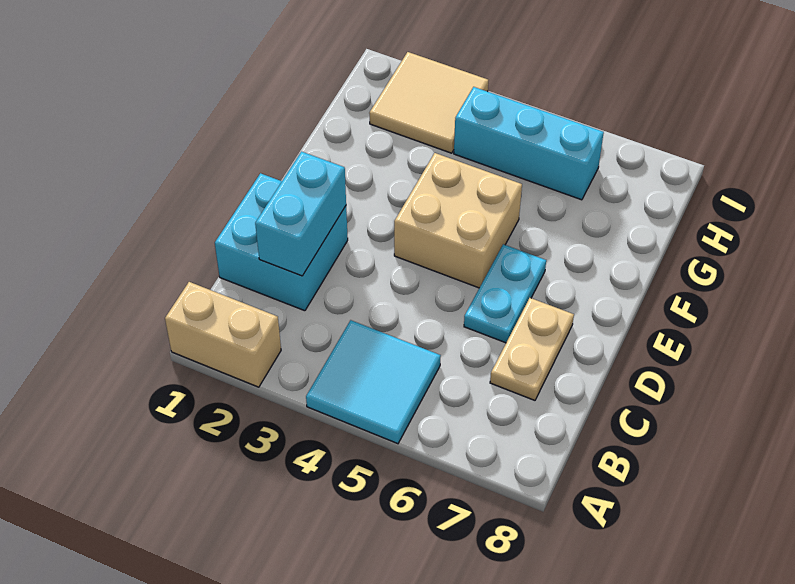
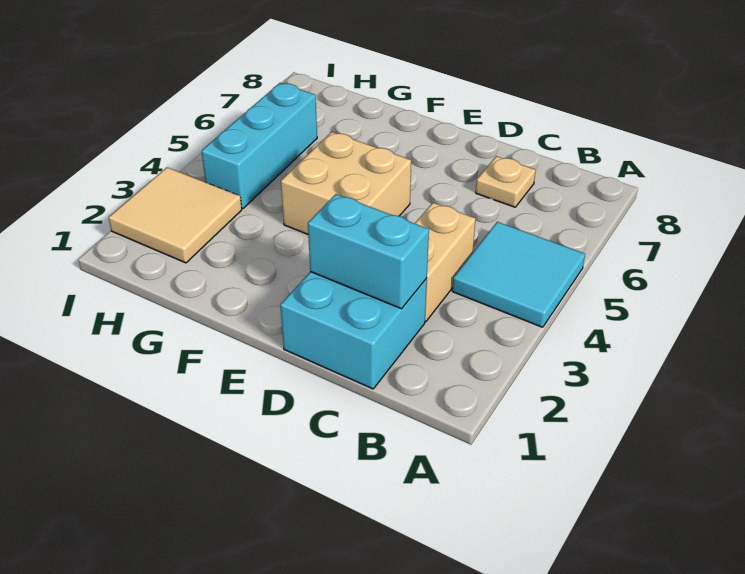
tan 1x2 brick [165,282,281,387] -> tan 1x2 brick moved to [415,203,476,322]
tan 1x2 plate [490,298,574,400] -> tan 1x1 plate [476,156,536,207]
cyan 1x2 plate [464,244,546,343] -> none

